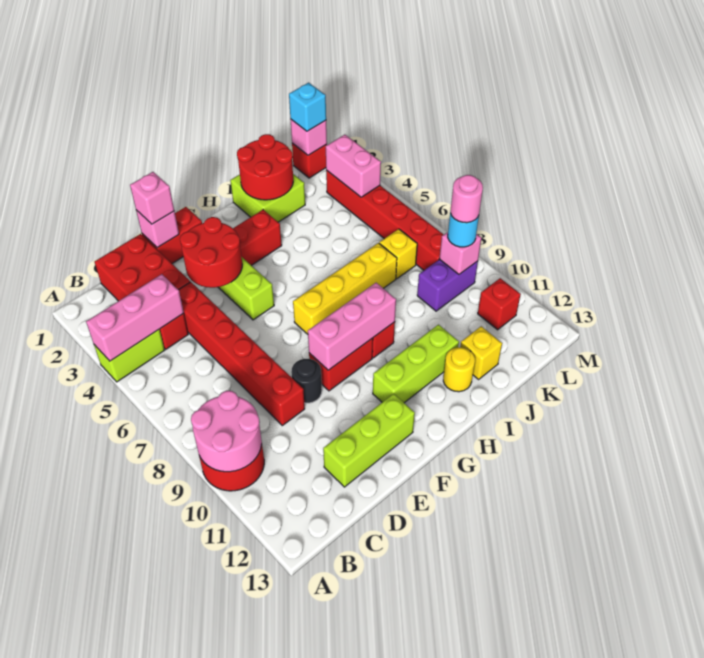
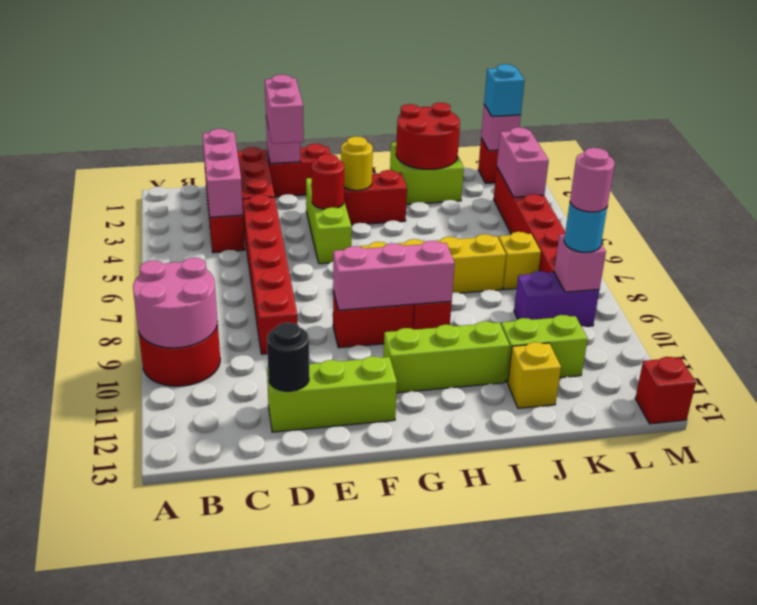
lime 1x2 brick [94,329,165,382] -> lime 1x2 brick moved to [501,315,588,383]
pink 1x3 brick [86,274,184,361] -> pink 1x3 brick turned to [203,129,243,217]
pink 1x1 brick [130,172,174,224] -> pink 1x2 brick [265,75,304,144]
red 2x2 round brick [180,217,242,288] -> red 1x1 round brick [312,154,344,209]
black 1x1 round brick [291,359,322,403] -> black 1x1 round brick moved to [267,322,309,391]
yellow 1x1 round brick [443,347,475,392] -> yellow 1x1 round brick moved to [341,136,373,190]
red 1x1 brick [478,278,521,330] -> red 1x1 brick moved to [635,357,696,424]

